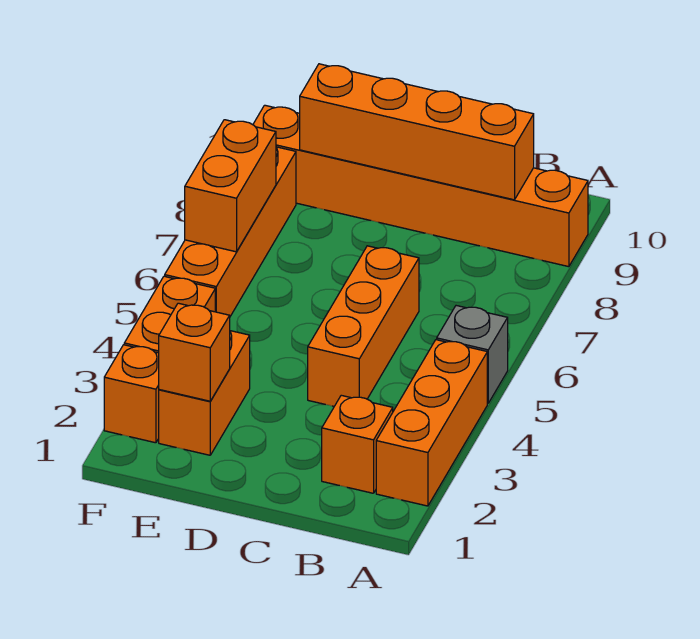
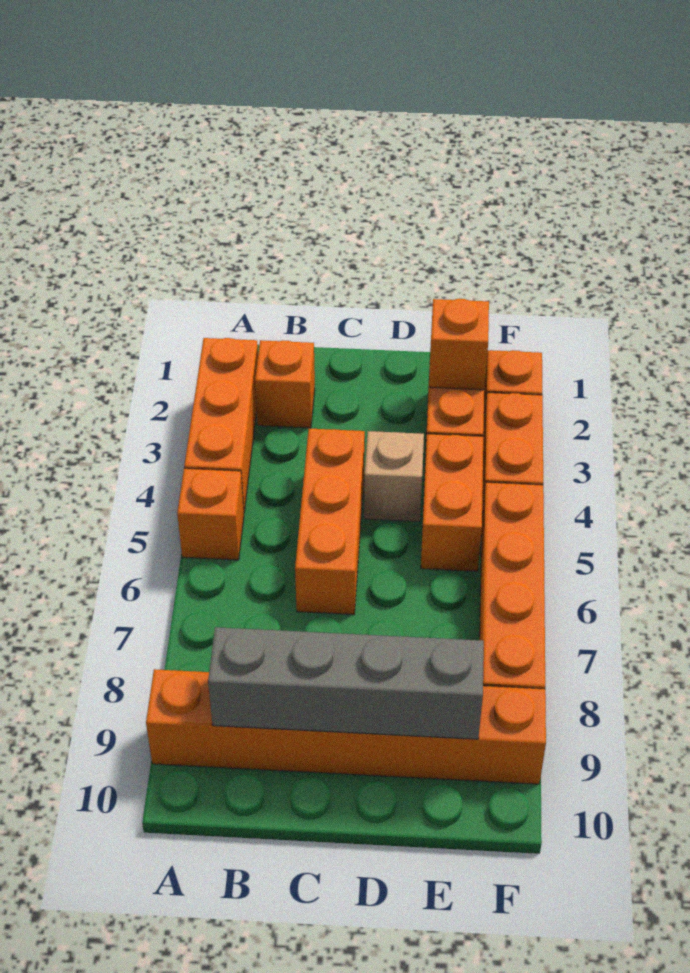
grey 1x1 brick [437,306,508,403] -> orange 1x1 brick [177,468,244,560]
orange 1x4 brick [300,64,534,200] -> grey 1x4 brick [208,627,484,739]
none -> tan 1x1 brick [364,431,424,522]
orange 1x2 brick [185,120,276,252] -> orange 1x2 brick moved to [421,434,483,571]

